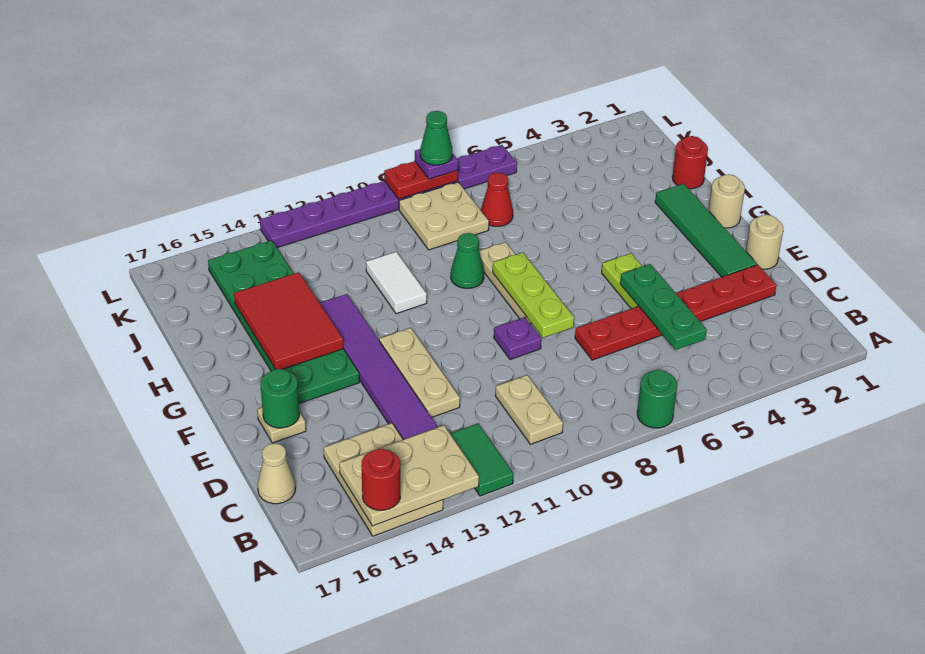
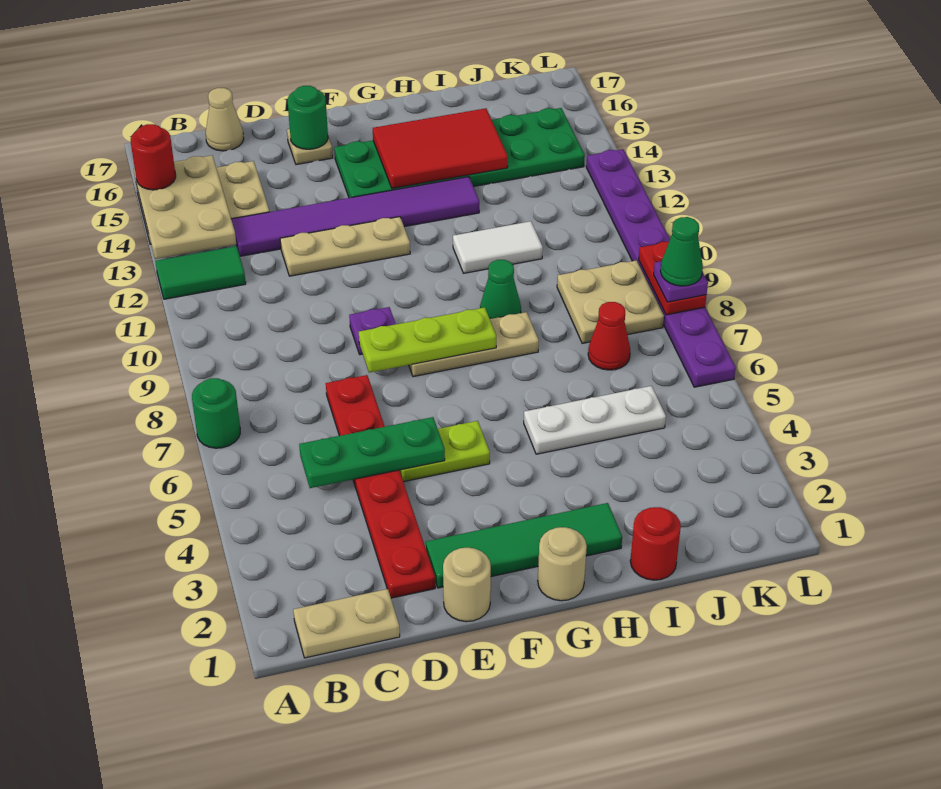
tan 1x2 plate [496,375,563,444] -> tan 1x2 plate moved to [293,589,400,658]
none -> white 1x3 plate [524,386,666,454]

